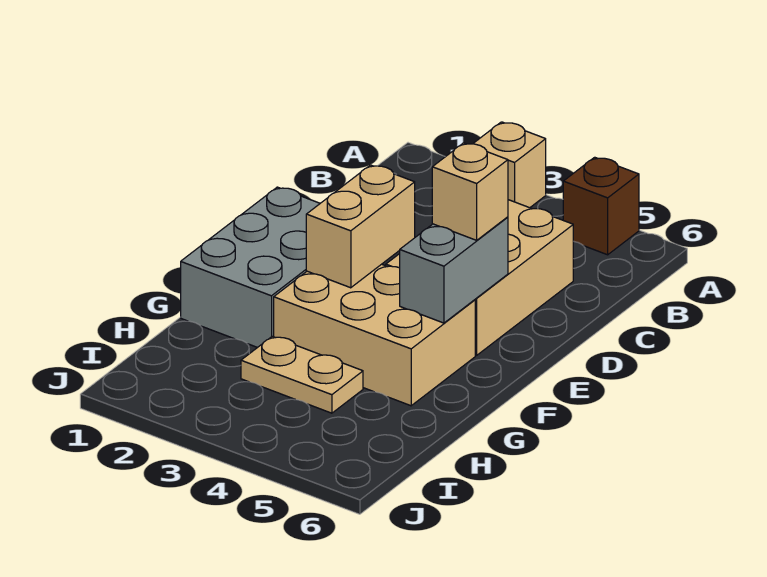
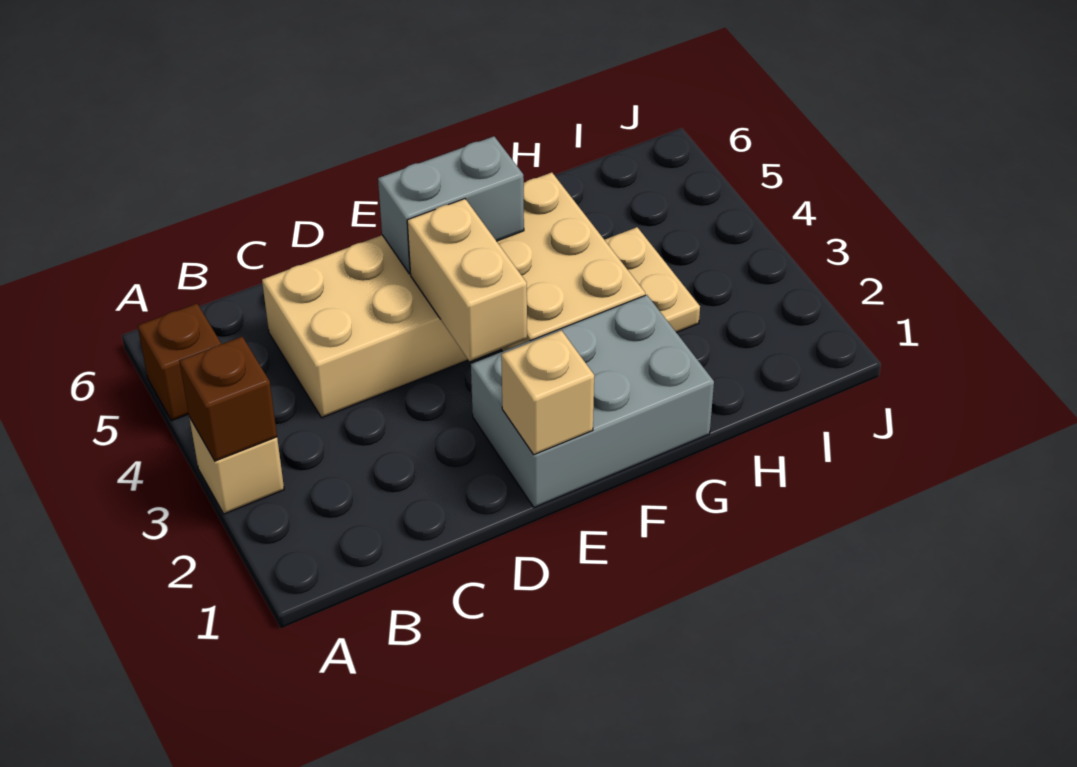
none -> brown 1x1 brick [179,337,277,461]
tan 1x2 brick [306,165,415,288] -> tan 1x2 brick turned to [407,199,527,361]
tan 1x1 brick [432,143,508,240] -> tan 1x1 brick moved to [501,330,594,455]

